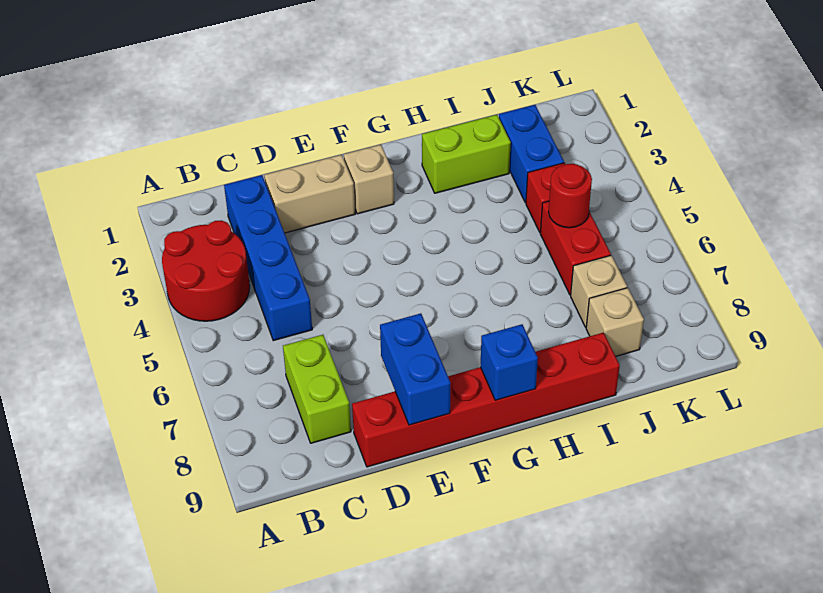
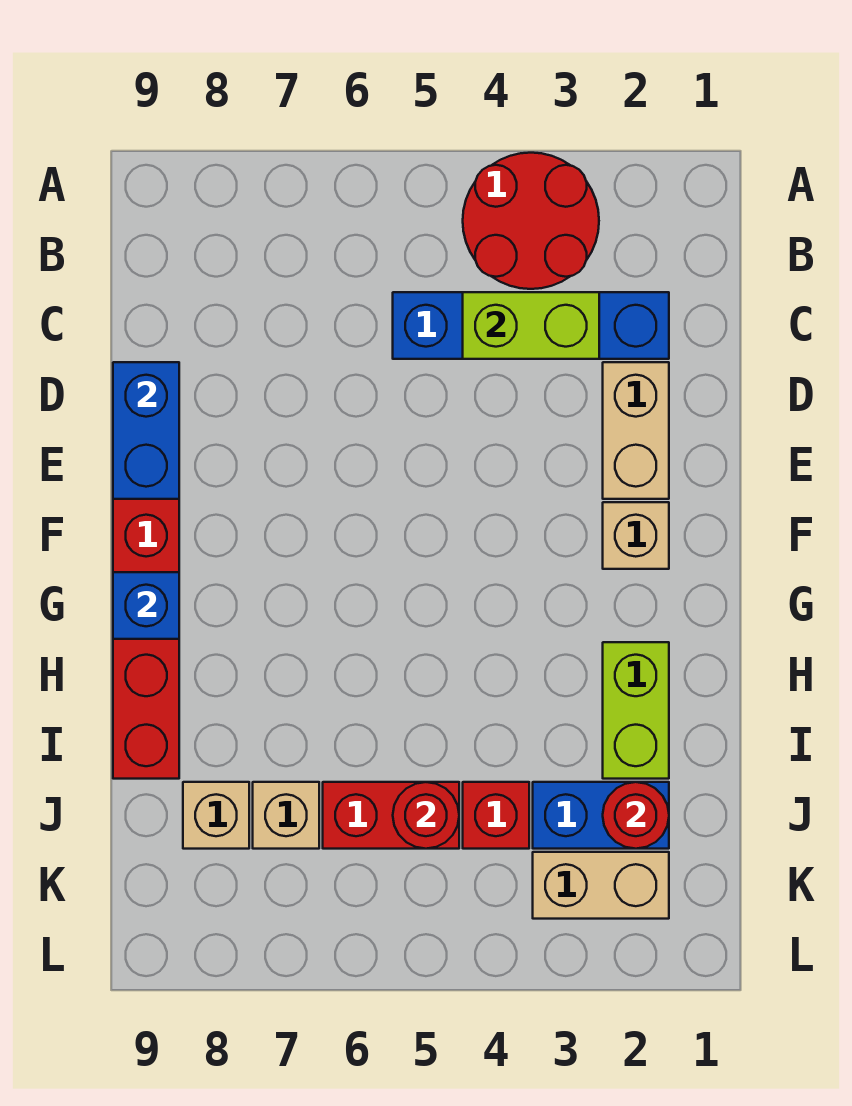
lime 1x2 brick [283,335,351,443] -> lime 1x2 brick moved to [463,292,599,359]
blue 1x2 brick [380,313,450,425] -> blue 1x2 brick turned to [113,362,179,499]
none -> red 1x1 round brick [603,782,669,849]
none -> tan 1x2 brick [533,852,669,919]

